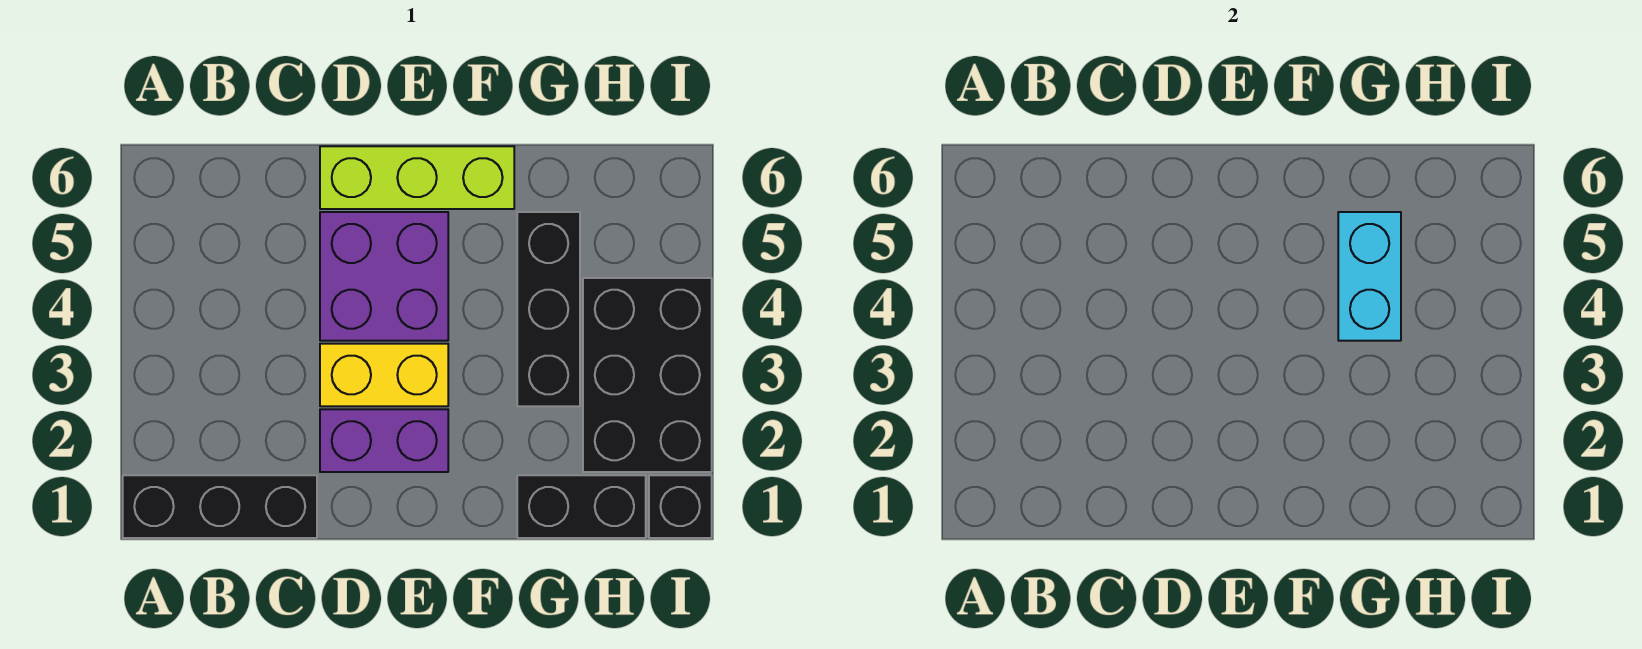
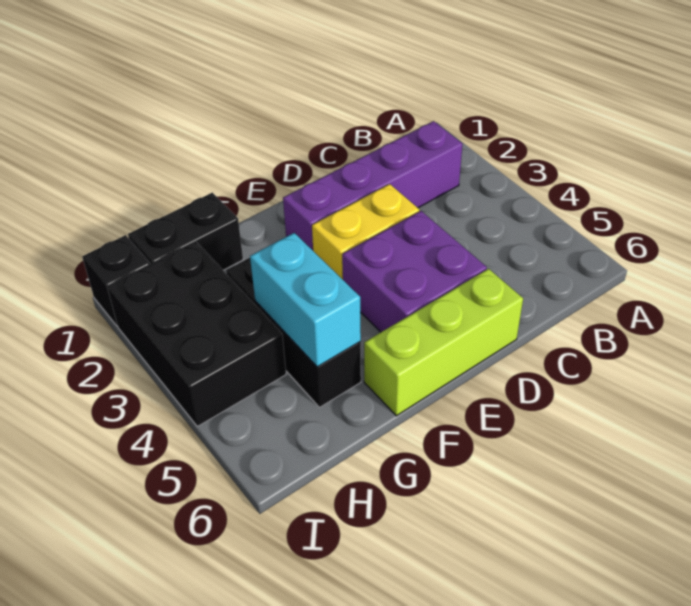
black 1x3 brick [123,475,317,538] -> none
purple 1x2 brick [320,409,448,472] -> purple 1x4 brick [283,121,462,250]

